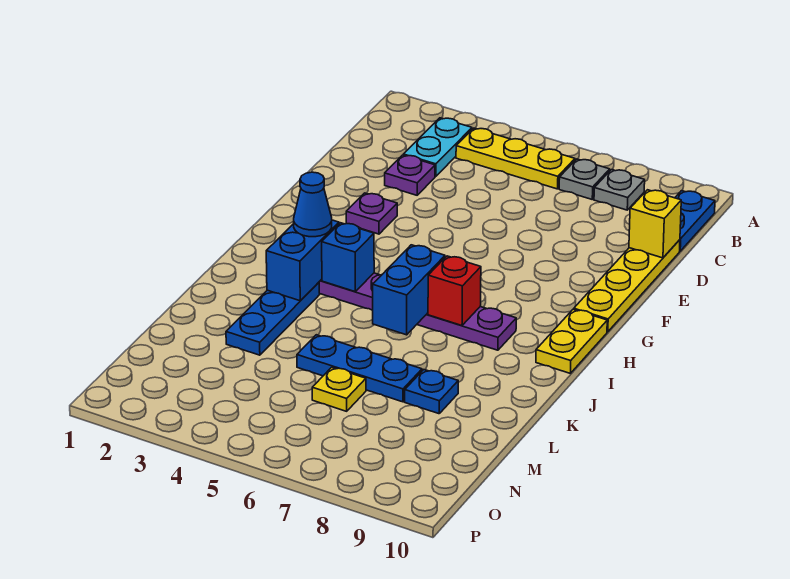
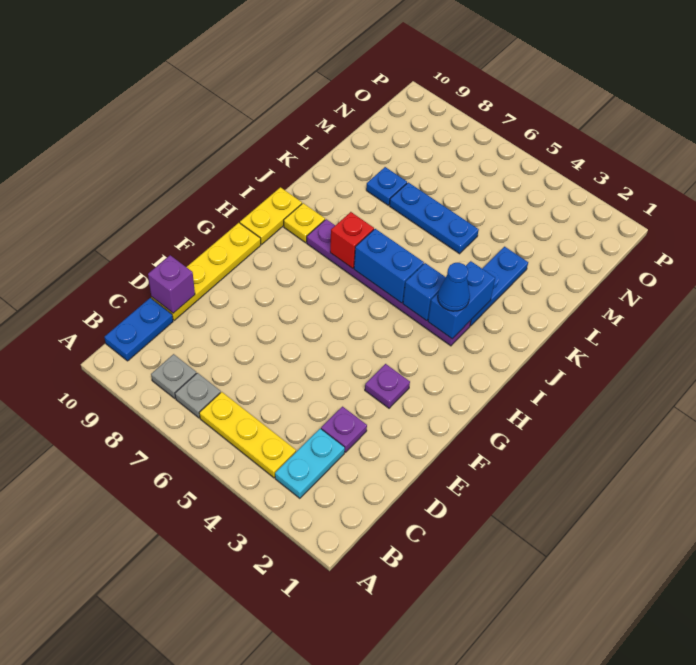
yellow 1x1 brick [629,190,681,258] -> purple 1x1 brick [148,255,195,313]
blue 1x2 brick [373,245,445,335] -> blue 1x2 brick turned to [354,229,424,303]
yellow 1x1 plate [312,367,366,411] -> yellow 1x1 plate moved to [284,203,325,243]

